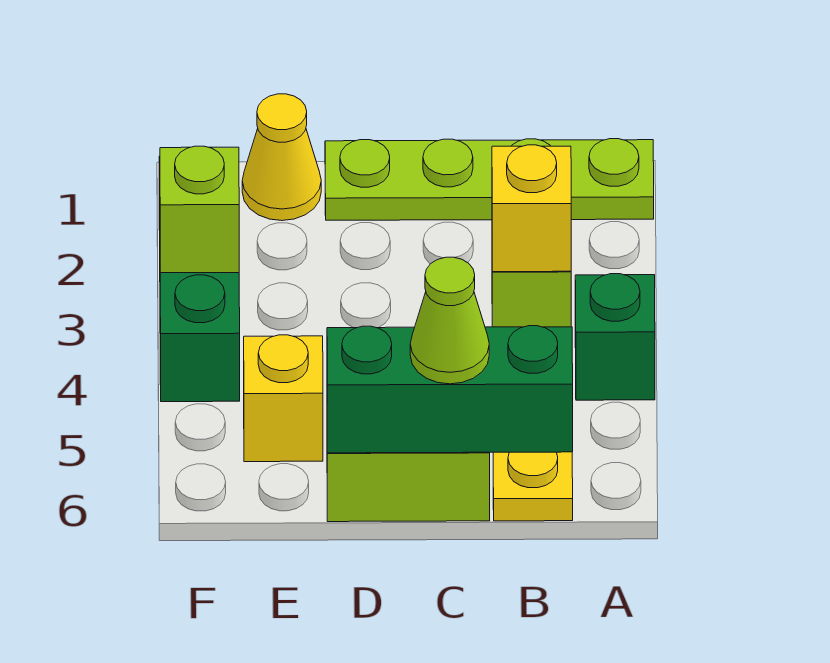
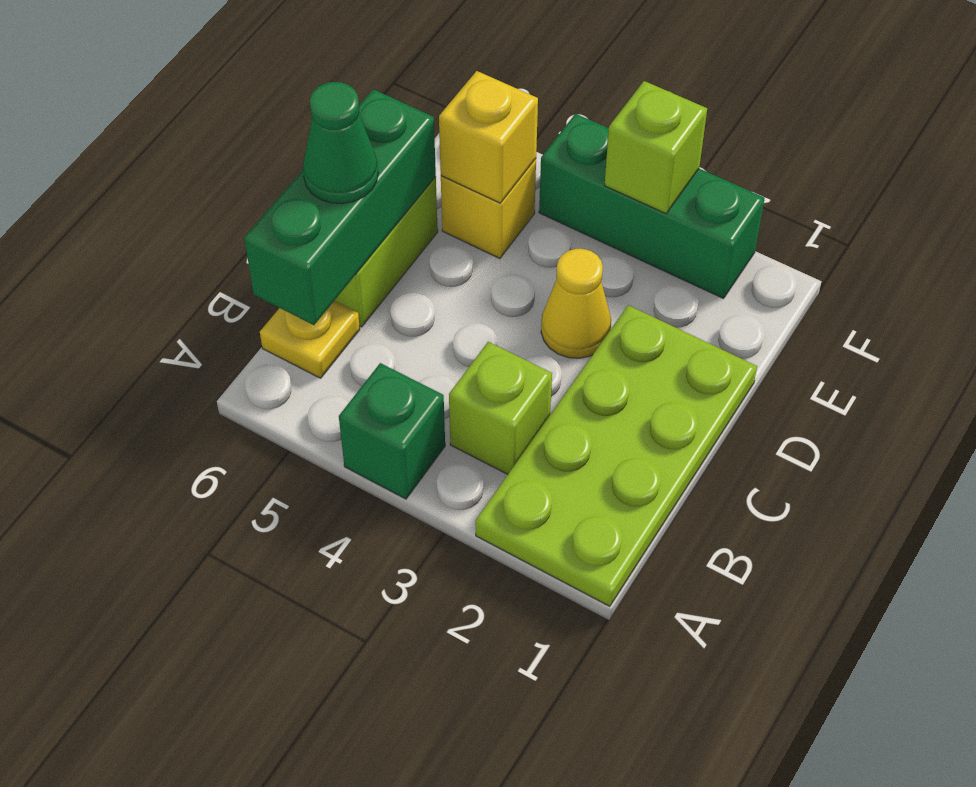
lime 1x4 plate [325,139,654,220] -> lime 2x4 plate [475,305,757,606]
yellow 1x1 brick [492,145,571,272] -> yellow 1x1 brick moved to [439,71,538,203]
lime 1x1 cone [410,257,489,384] -> green 1x1 cone [303,82,378,204]
yellow 1x1 cone [242,94,321,221] -> yellow 1x1 cone moved to [541,249,611,358]

